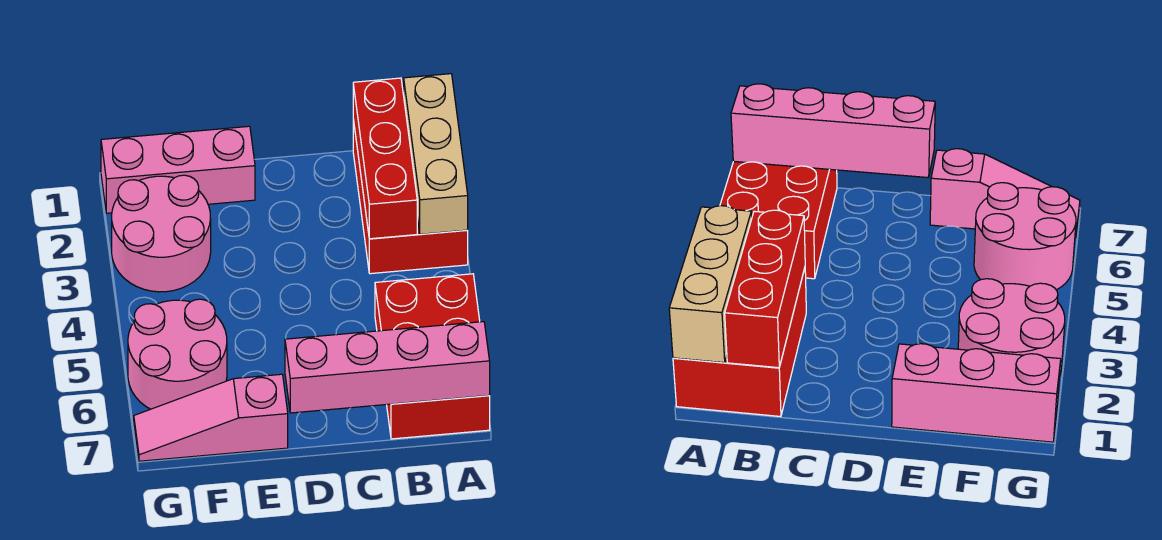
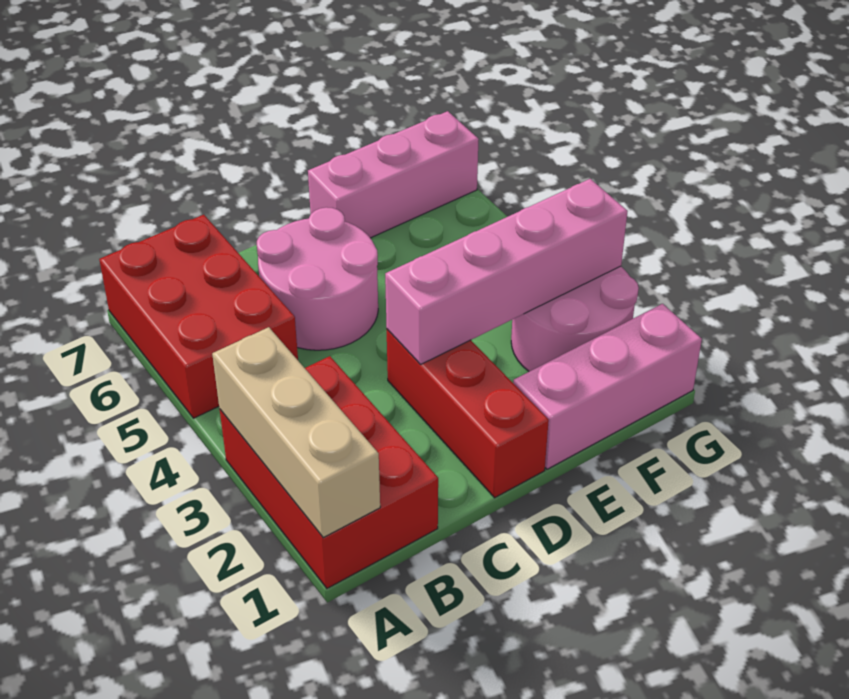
pink 1x4 brick [285,322,490,413] -> pink 1x4 brick moved to [385,179,628,364]
red 1x3 brick [353,78,417,239] -> red 1x3 brick moved to [387,329,549,498]
pink 1x3 slope [134,374,288,461] -> pink 1x3 brick [308,111,479,238]
pink 2x2 round brick [128,299,227,409] -> pink 2x2 round brick moved to [257,207,378,350]

